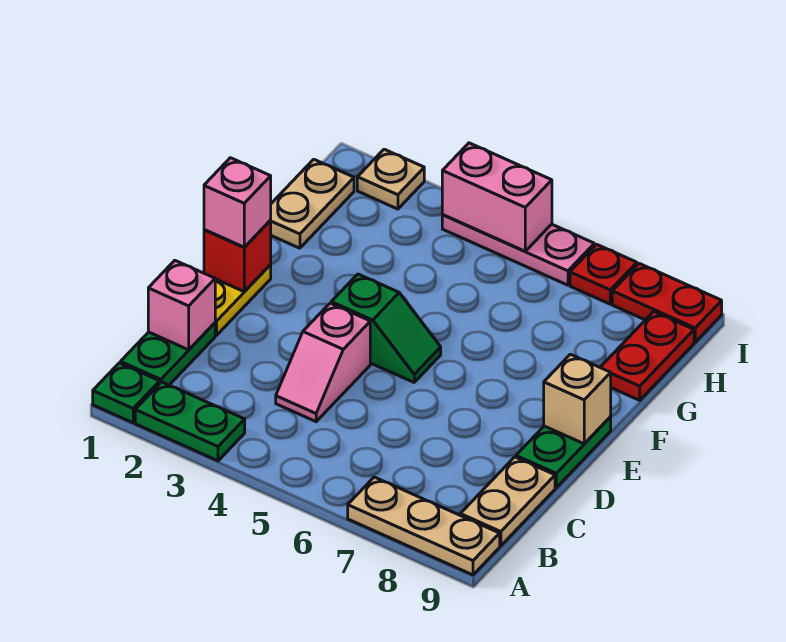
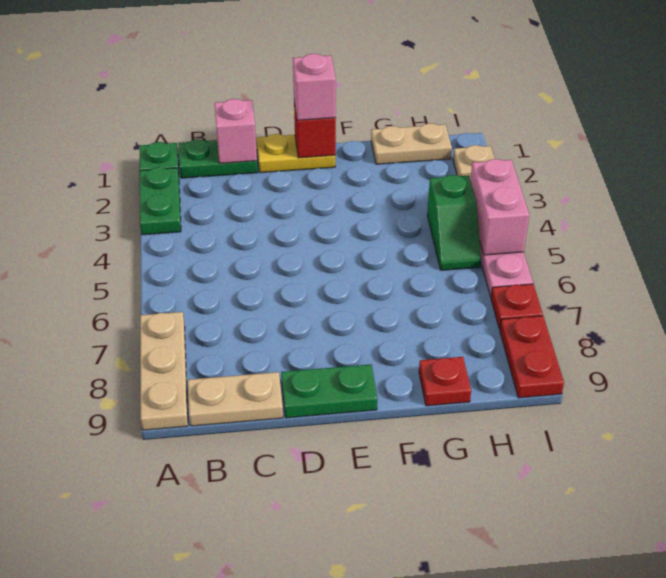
pink 1x2 slope [276,303,370,422] -> none
green 1x2 slope [331,274,441,382] -> green 1x2 slope moved to [427,175,481,270]
tan 1x1 brick [544,354,611,444] -> none
red 1x2 plate [600,311,694,400] -> red 1x1 plate [419,357,471,406]

